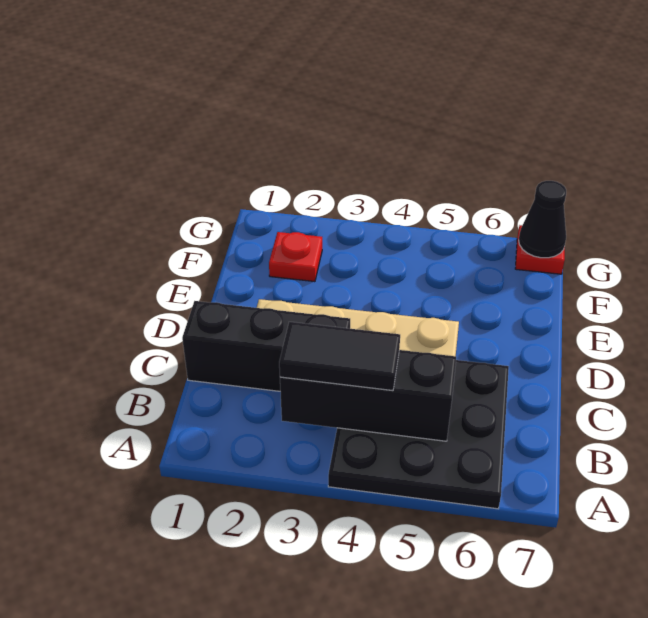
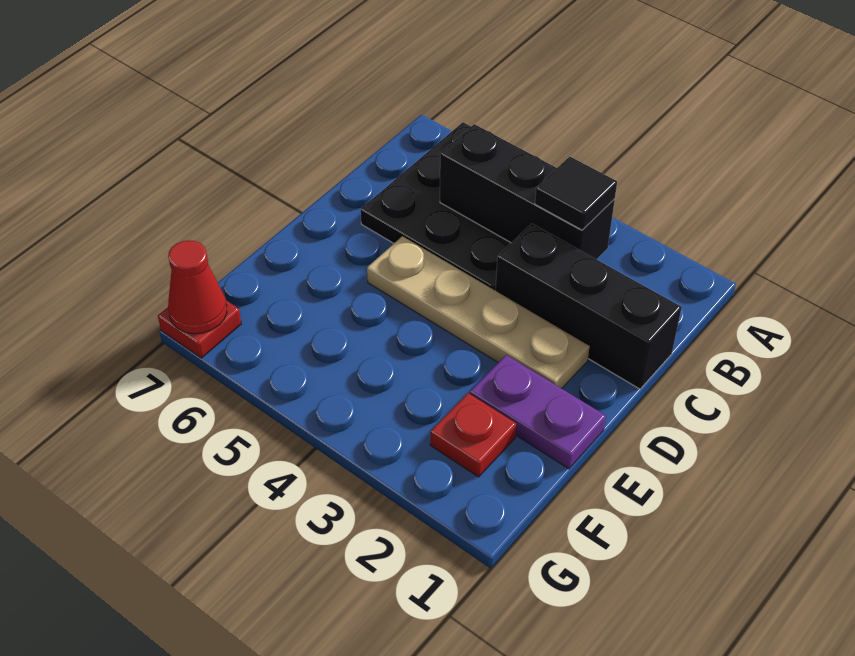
black 1x2 tile [279,322,400,391] -> black 1x1 tile [535,157,617,230]
none -> purple 1x2 plate [470,355,606,469]
black 1x1 cone [519,181,566,258] -> red 1x1 cone [168,240,227,334]

